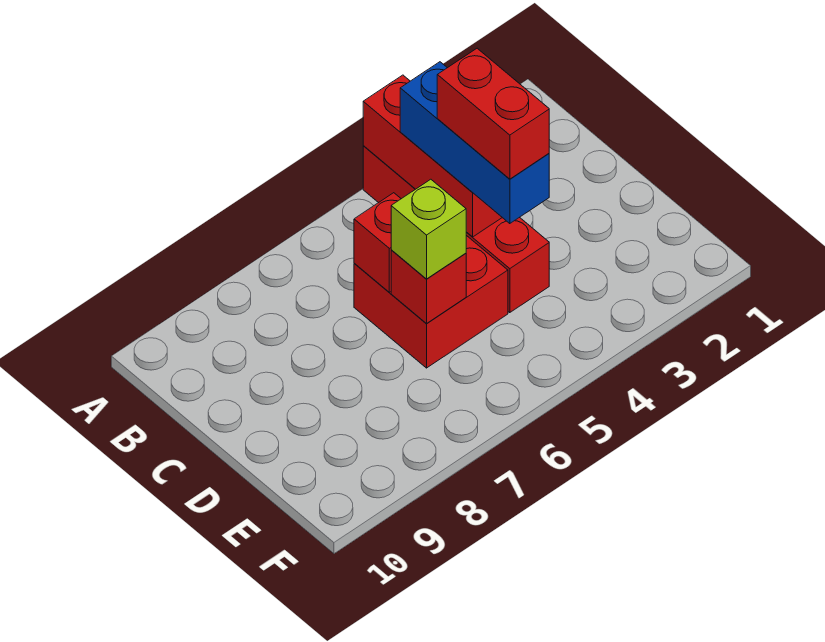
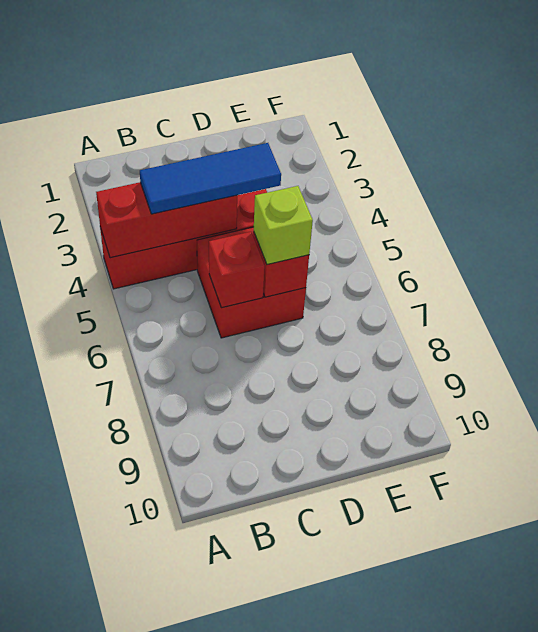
blue 1x3 brick [400,62,549,224] -> blue 1x3 tile [140,143,281,214]
red 1x2 brick [437,48,549,179] -> none

